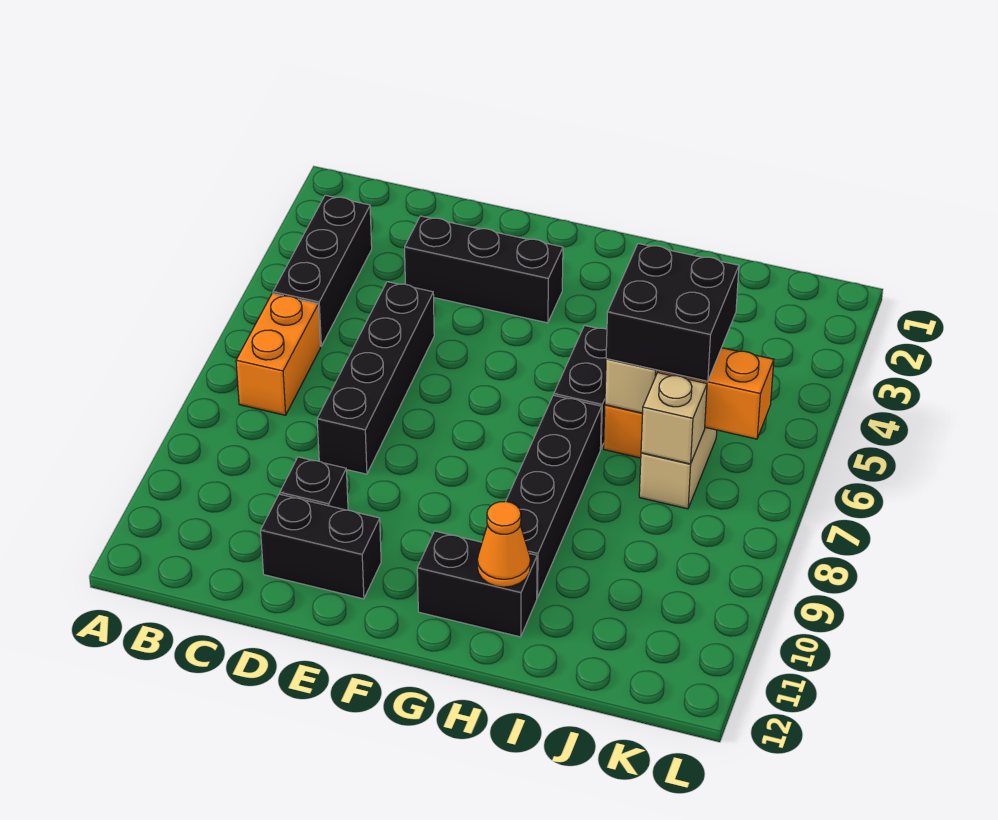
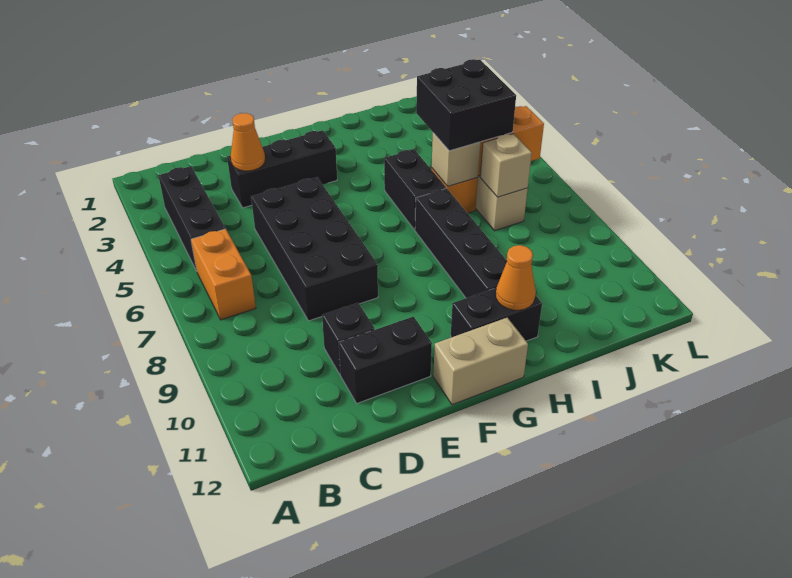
none -> orange 1x1 cone [231,113,265,171]
black 1x4 brick [317,282,434,474] -> black 2x4 brick [251,177,378,321]
none -> tan 1x2 brick [433,318,528,405]

